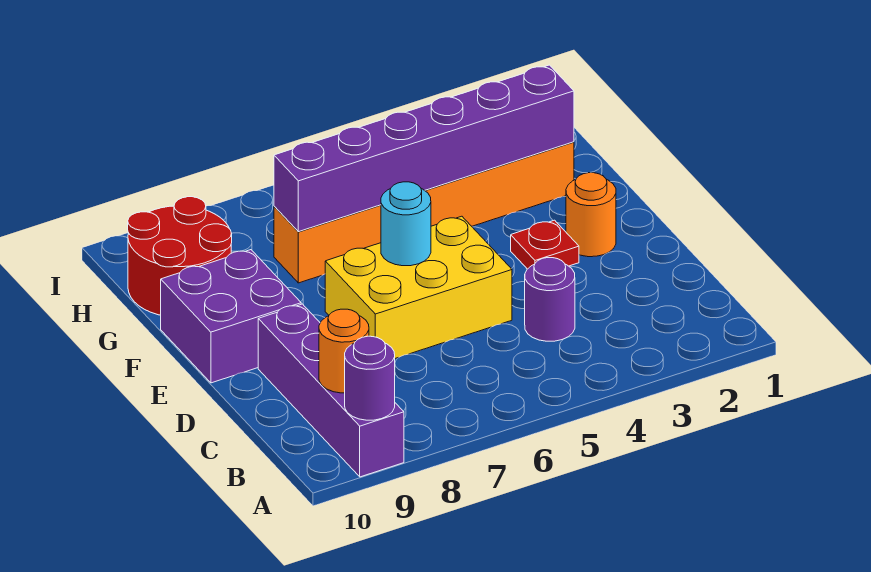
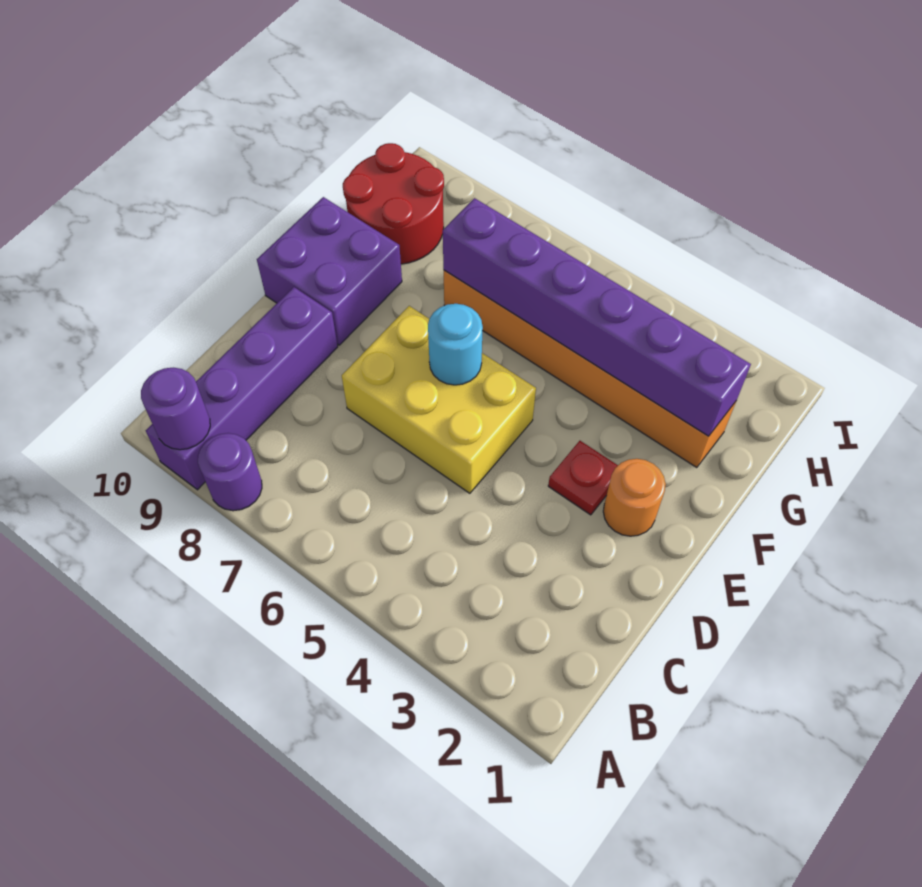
orange 1x1 round brick [319,309,369,393] -> none
purple 1x1 round brick [525,258,575,341] -> purple 1x1 round brick moved to [198,433,262,511]

